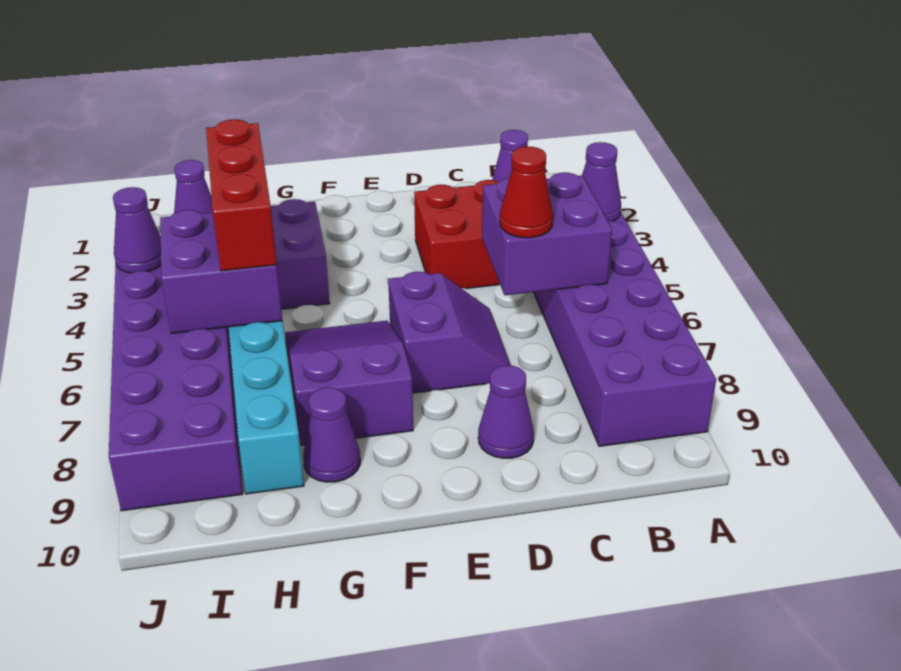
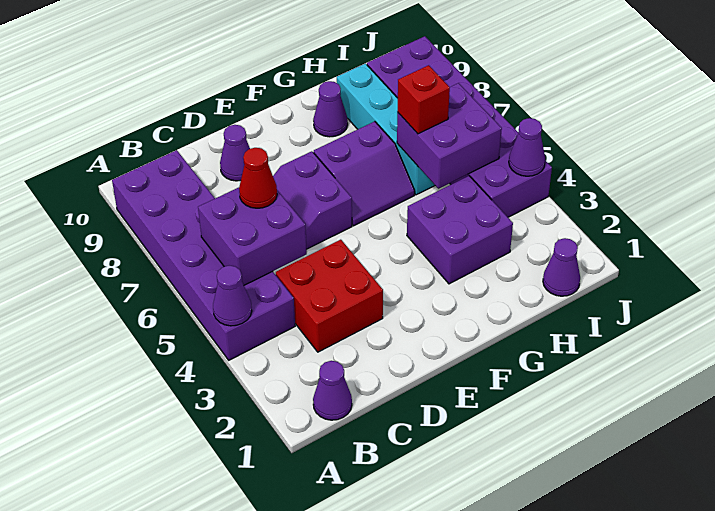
purple 2x3 slope [285,321,413,445] -> purple 2x2 slope [314,122,415,226]
red 1x3 brick [206,119,277,271] -> red 1x1 brick [397,65,450,134]

